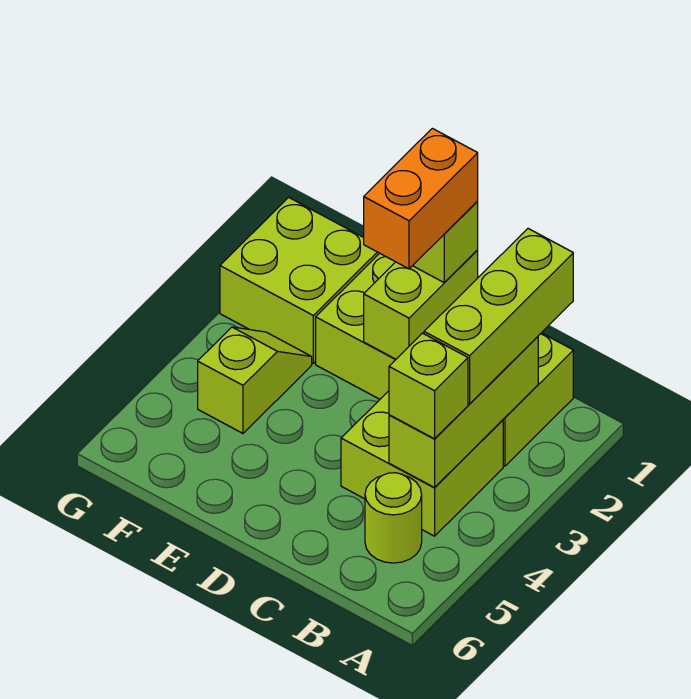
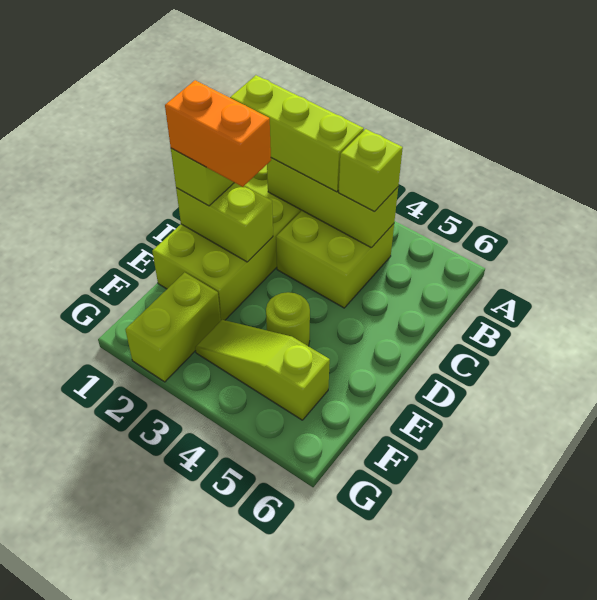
lime 1x1 round brick [365,473,422,563] -> lime 1x1 round brick moved to [266,292,310,346]
lime 2x2 brick [220,197,379,363] -> lime 1x2 brick [125,272,221,382]
lime 1x2 slope [198,327,312,433] -> lime 1x3 slope [195,320,330,420]

